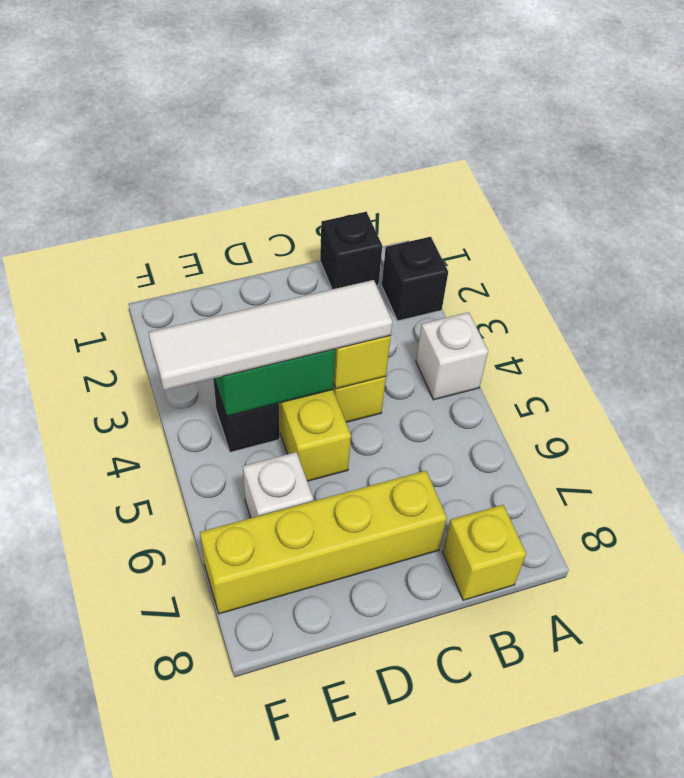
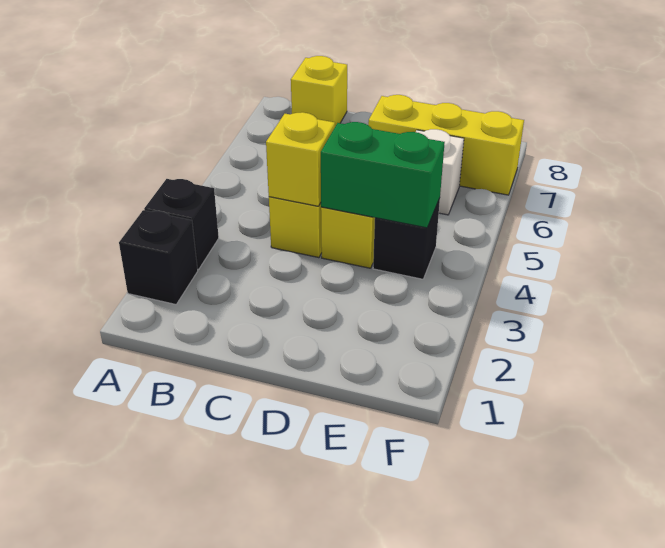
white 1x1 brick [416,312,488,400] -> none
black 1x1 brick [320,212,382,289] -> black 1x1 brick moved to [144,179,219,269]
white 1x4 tile [149,280,392,390] -> none
yellow 1x4 brick [200,471,447,614] -> yellow 1x3 brick [368,95,524,195]

